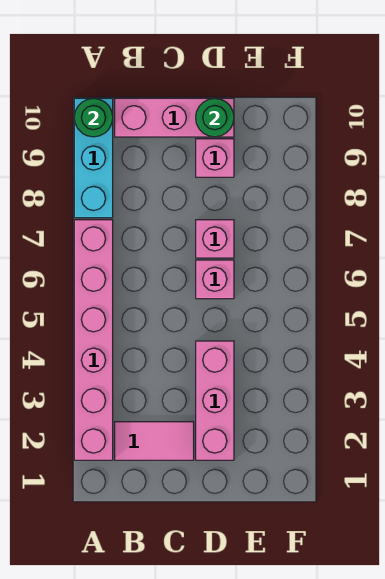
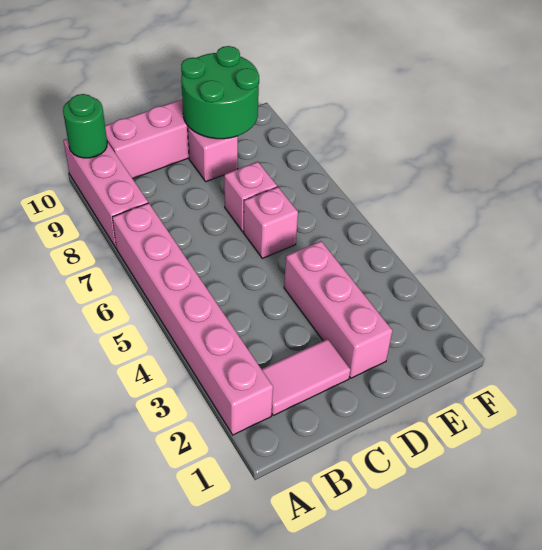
cyan 1x3 brick [74,98,113,218] -> pink 1x3 brick [63,139,148,248]
green 1x1 round brick [196,98,234,137] -> green 2x2 round brick [181,46,259,139]

